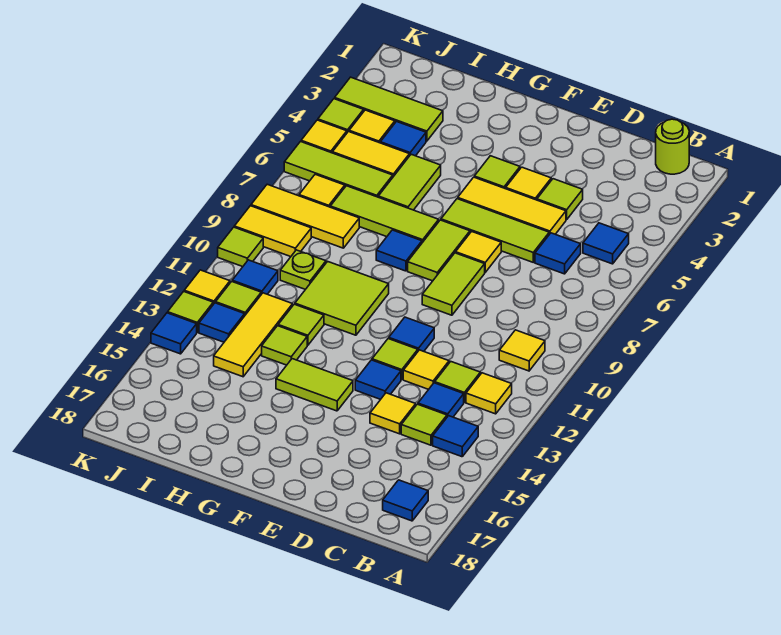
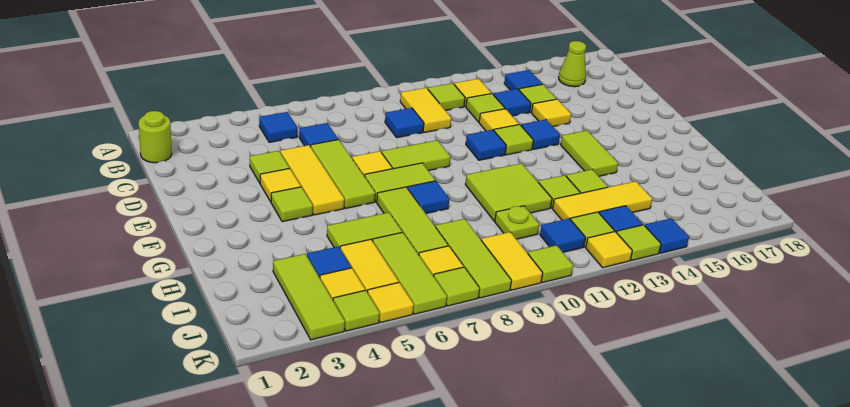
yellow 1x1 tile [499,330,545,371] -> yellow 1x2 tile [400,88,451,132]
none -> lime 1x1 tile [428,83,465,110]
none -> lime 1x1 cone [558,41,586,87]
blue 1x1 tile [383,480,428,521] -> blue 1x1 tile moved to [385,108,424,138]
yellow 1x3 tile [251,184,359,248] -> lime 1x3 tile [436,219,511,298]
none -> lime 1x1 tile [434,267,480,306]

